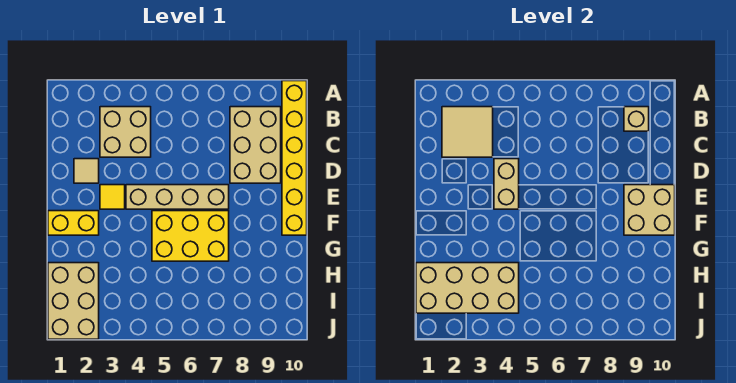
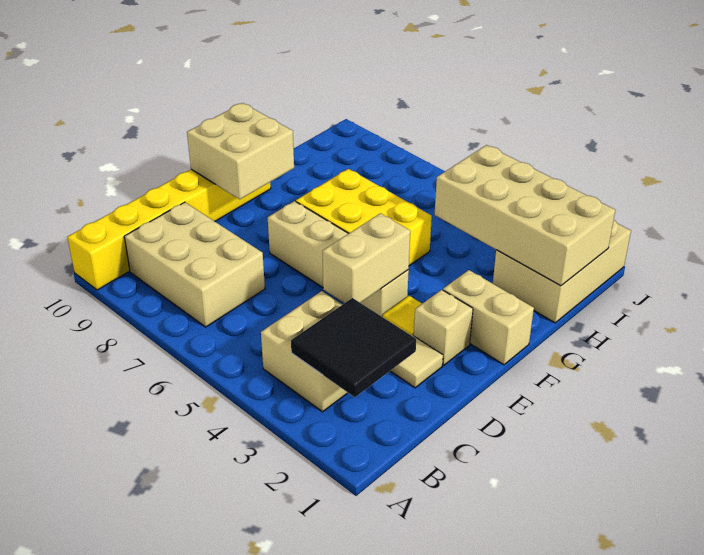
tan 2x2 tile [442,107,493,157] -> black 2x2 tile [291,298,416,397]
tan 2x3 brick [230,107,281,183] -> tan 2x3 brick turned to [124,202,265,327]
tan 1x1 brick [624,107,649,131] -> tan 1x1 brick moved to [414,290,473,365]
yellow 1x2 brick [48,211,99,235] -> tan 1x2 brick [443,270,534,365]

